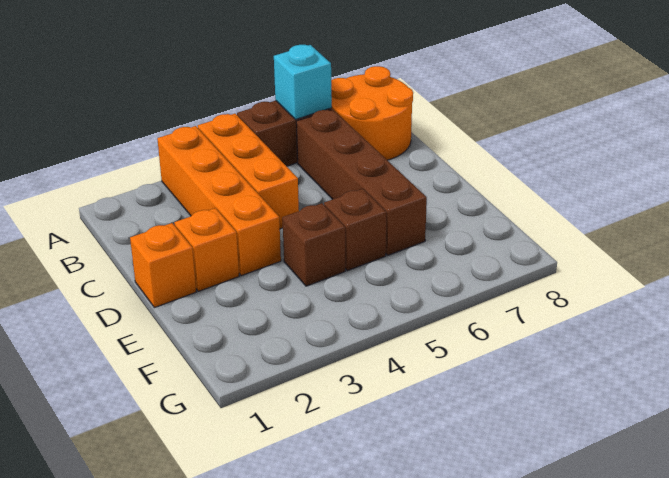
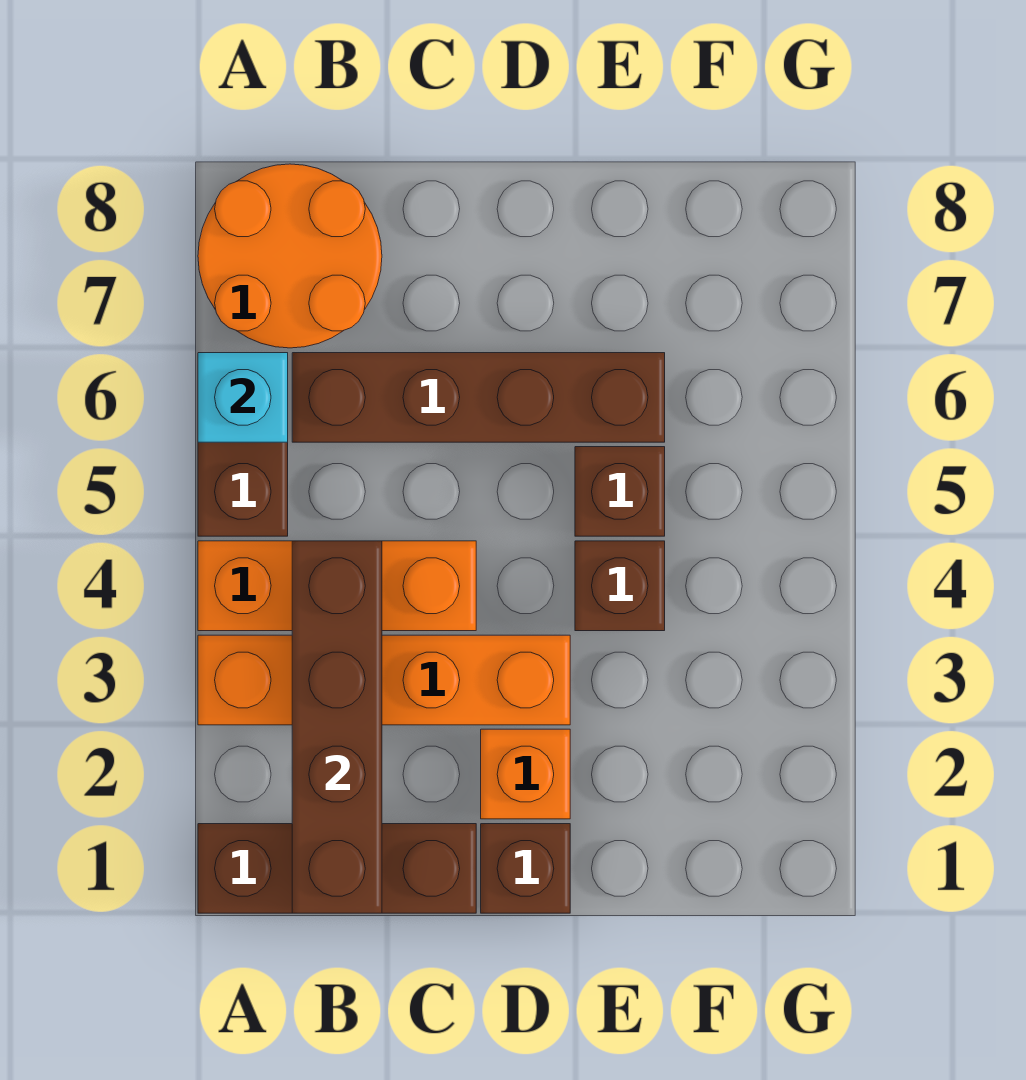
none -> brown 1x3 brick [198,824,476,913]
none -> brown 1x4 brick [292,541,382,913]
orange 1x1 brick [130,223,196,308] -> brown 1x1 brick [481,824,570,913]

